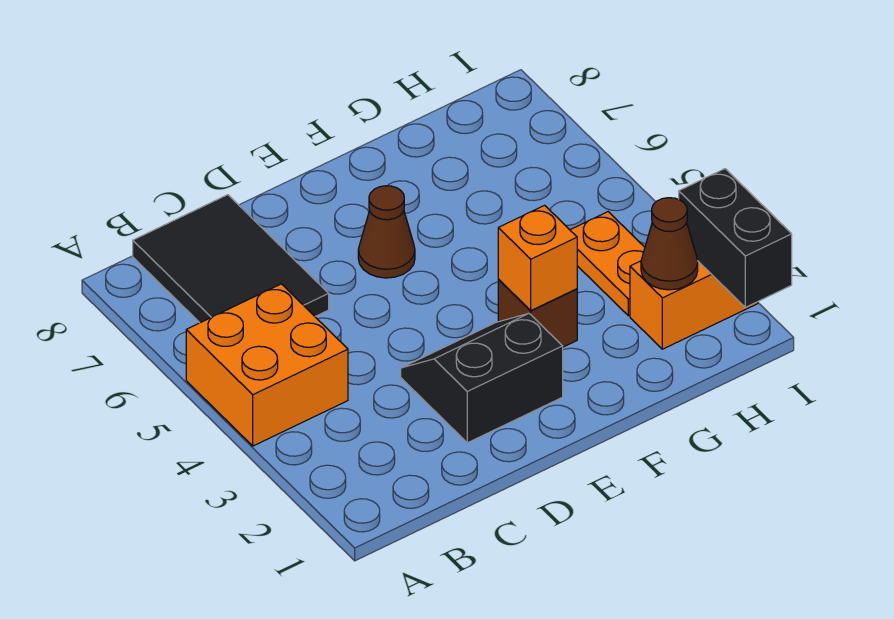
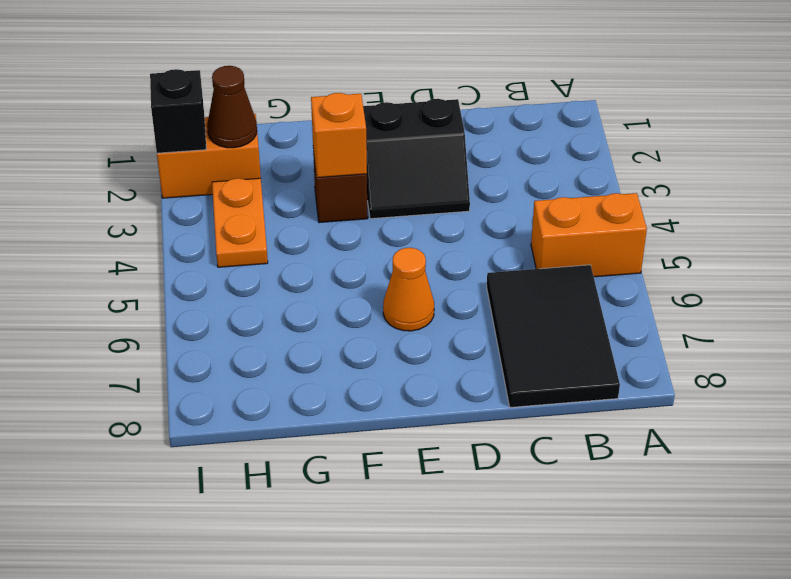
orange 2x2 brick [186,284,348,446] -> orange 1x2 brick [531,193,647,277]
brown 1x1 cone [358,186,415,278] -> orange 1x1 cone [383,248,434,331]
black 1x2 brick [679,169,792,307] -> black 1x1 brick [150,69,206,153]

